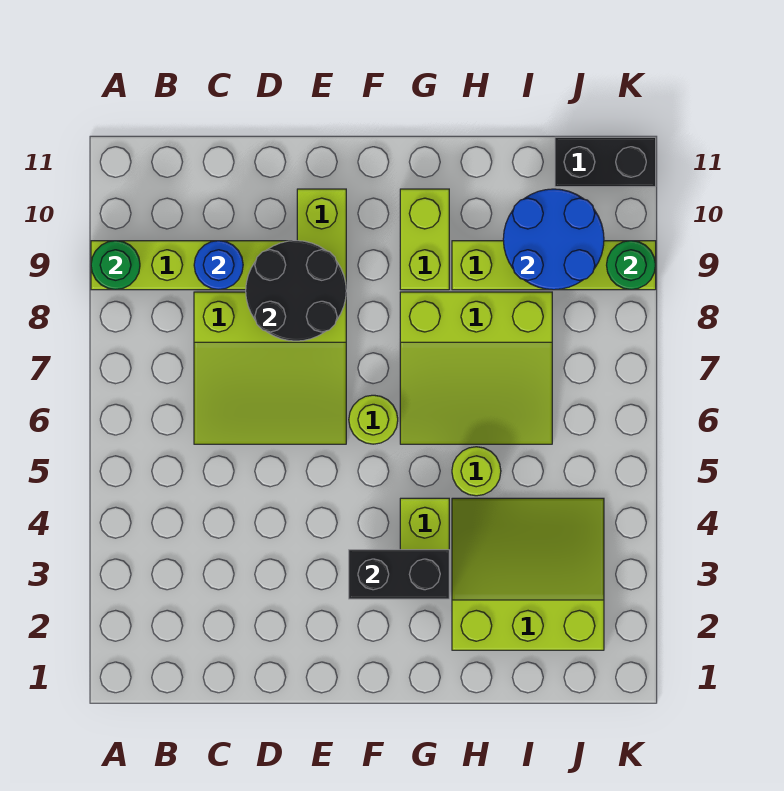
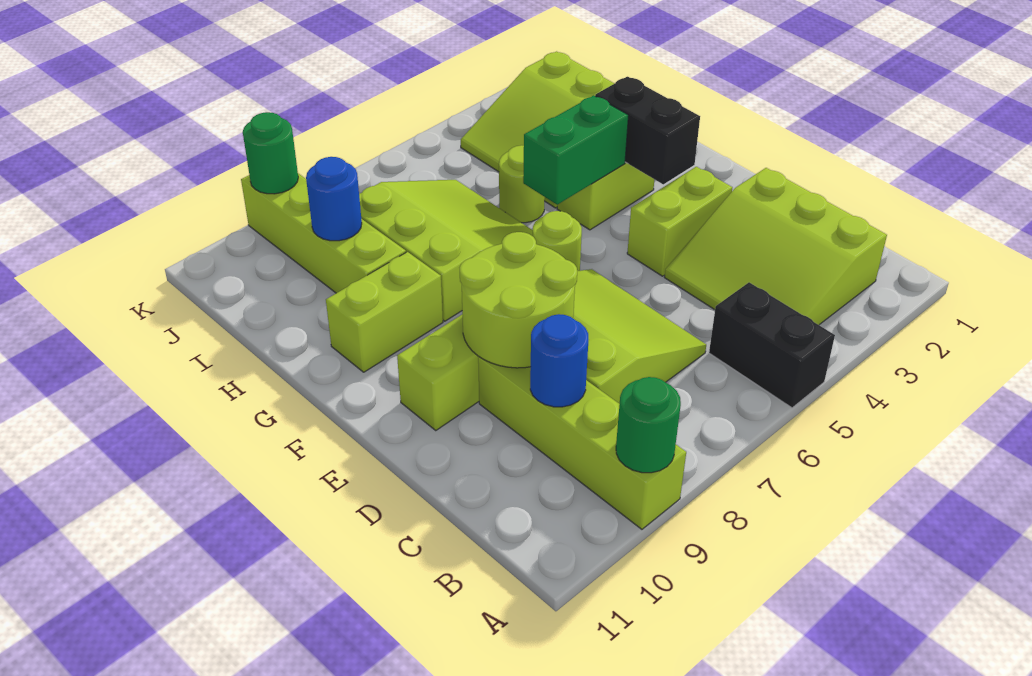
none -> lime 3x3 slope [665,168,887,325]
black 2x2 round brick [246,241,346,341] -> lime 2x2 round brick [459,232,577,368]
none -> lime 1x2 brick [627,167,732,276]
none -> green 1x2 brick [523,95,629,205]
blue 2x2 round brick [503,189,604,290] -> blue 1x1 round brick [306,157,362,241]
black 1x2 brick [555,137,656,187] -> black 1x2 brick moved to [709,282,835,408]

